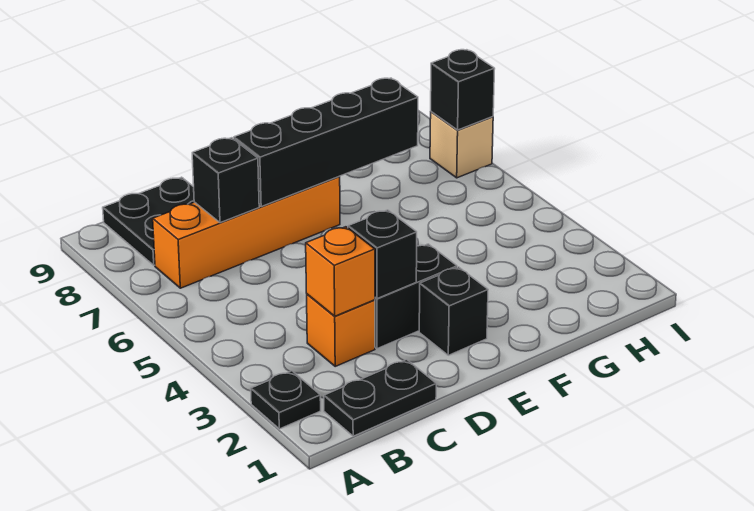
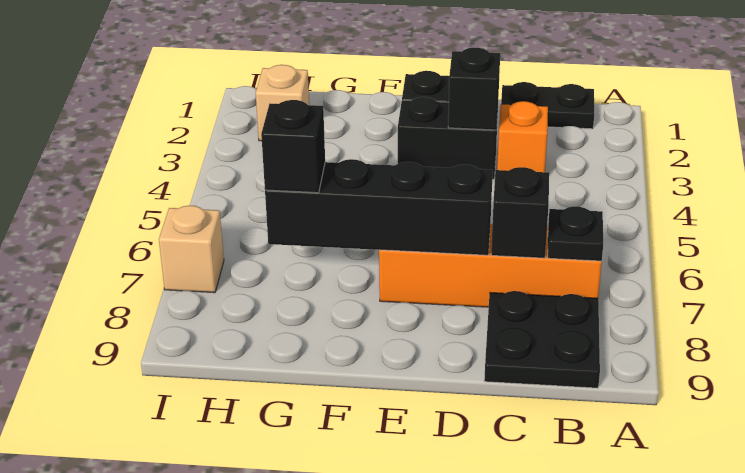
black 1x1 plate [251,371,321,429] -> black 1x1 plate moved to [548,207,603,261]
orange 1x1 brick [306,227,375,316] -> none
none -> tan 1x1 brick [256,65,309,141]
black 1x1 brick [431,50,495,130] -> black 1x1 brick moved to [261,100,325,193]

